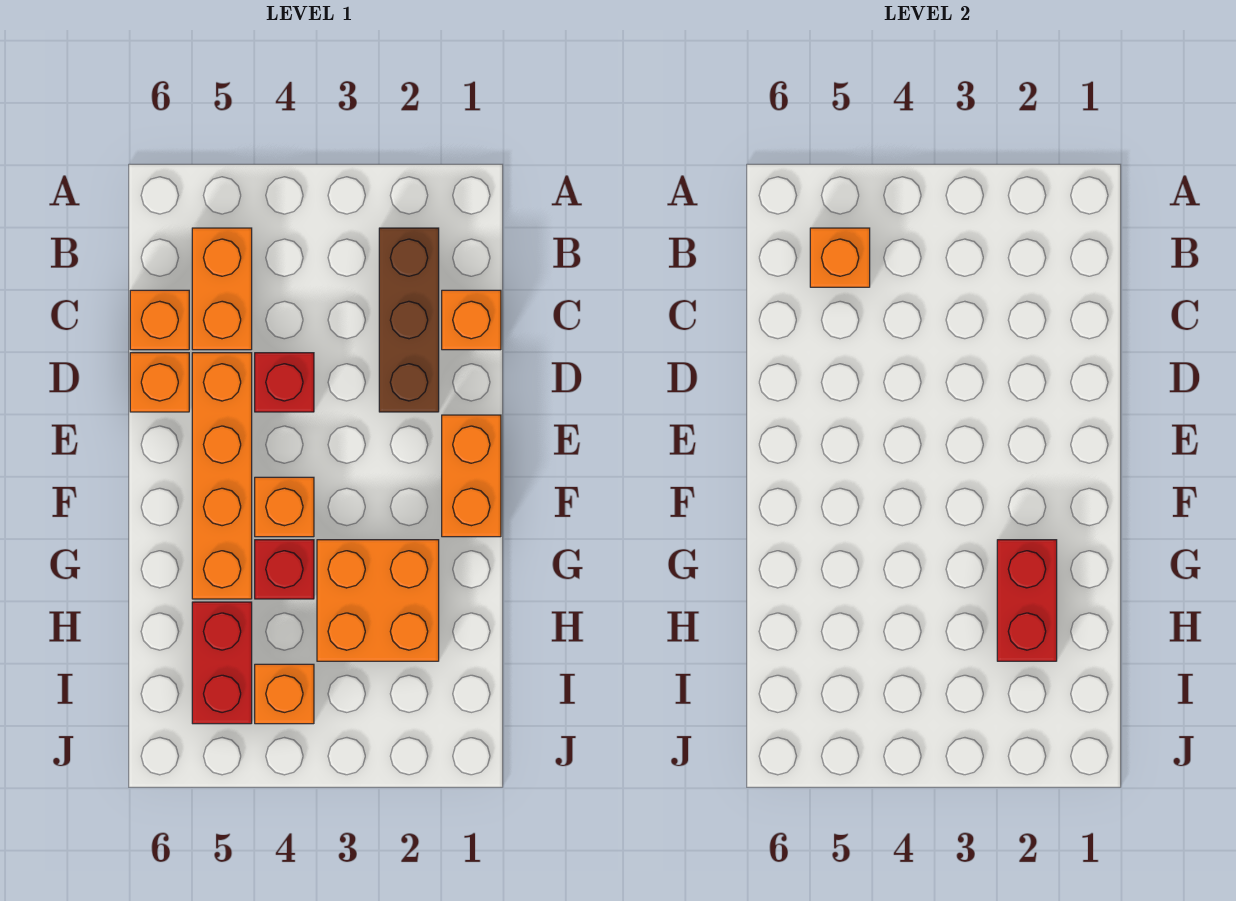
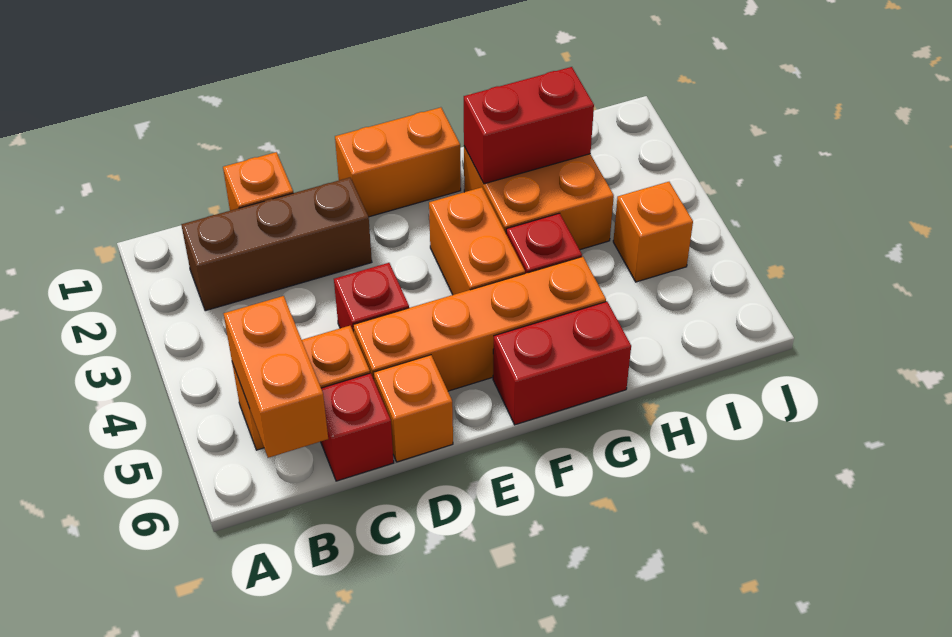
orange 1x1 brick [810,228,870,287] -> orange 1x2 brick [224,296,328,458]
orange 1x1 brick [130,290,189,350] -> red 1x1 brick [321,373,394,481]
orange 1x1 brick [255,477,314,537] -> orange 1x2 brick [429,187,525,295]
red 1x2 brick [192,602,252,724] -> red 1x2 brick moved to [493,302,631,425]

